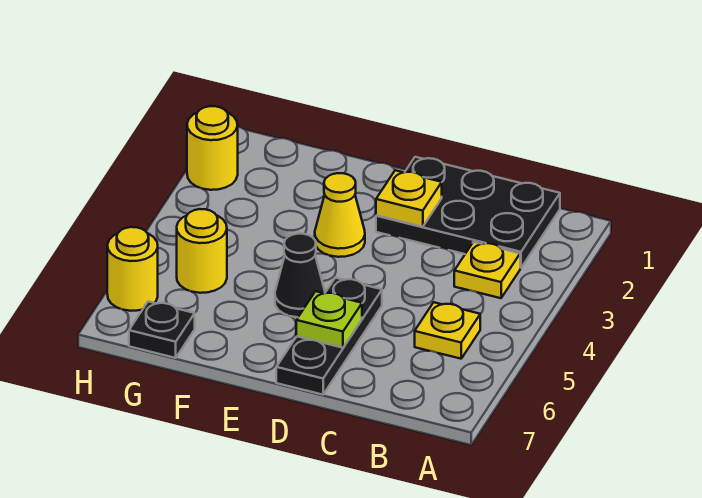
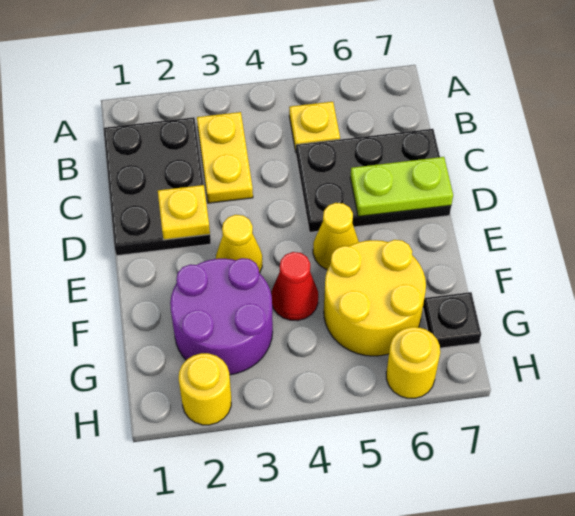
yellow 1x1 plate [454,242,520,298] -> yellow 1x2 plate [197,112,253,203]
black 1x3 plate [276,278,382,395] -> black 2x3 plate [296,129,451,232]
lime 1x1 plate [296,291,362,348] -> lime 1x2 plate [350,157,453,217]
black 1x1 cone [275,234,325,317] -> yellow 1x1 cone [313,203,359,269]
none -> purple 2x2 round brick [170,258,273,375]
none -> red 1x1 cone [271,252,318,321]
yellow 1x1 round brick [177,209,227,293] -> yellow 2x2 round brick [324,240,426,356]

